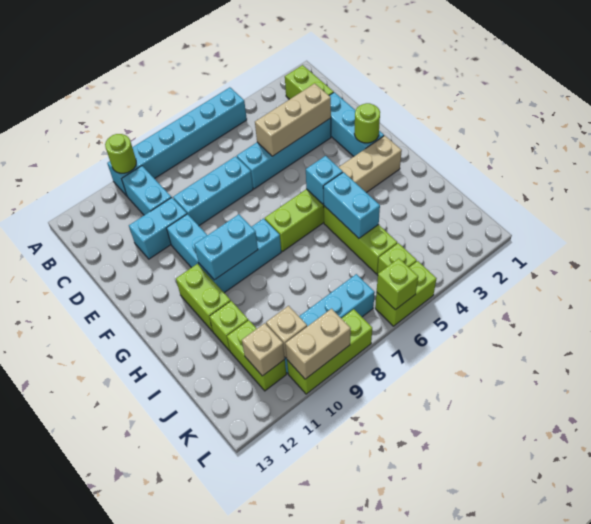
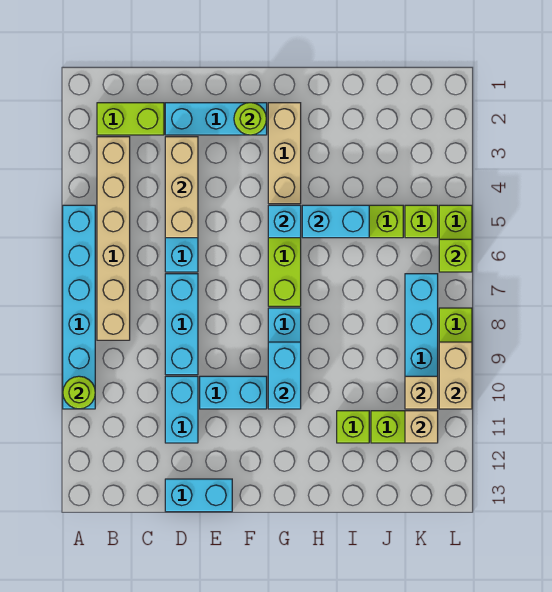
none -> tan 1x6 brick [97,137,130,340]
cyan 1x2 brick [122,166,172,215] -> cyan 1x2 brick moved to [165,479,232,512]
lime 1x2 brick [176,264,231,331] -> none

